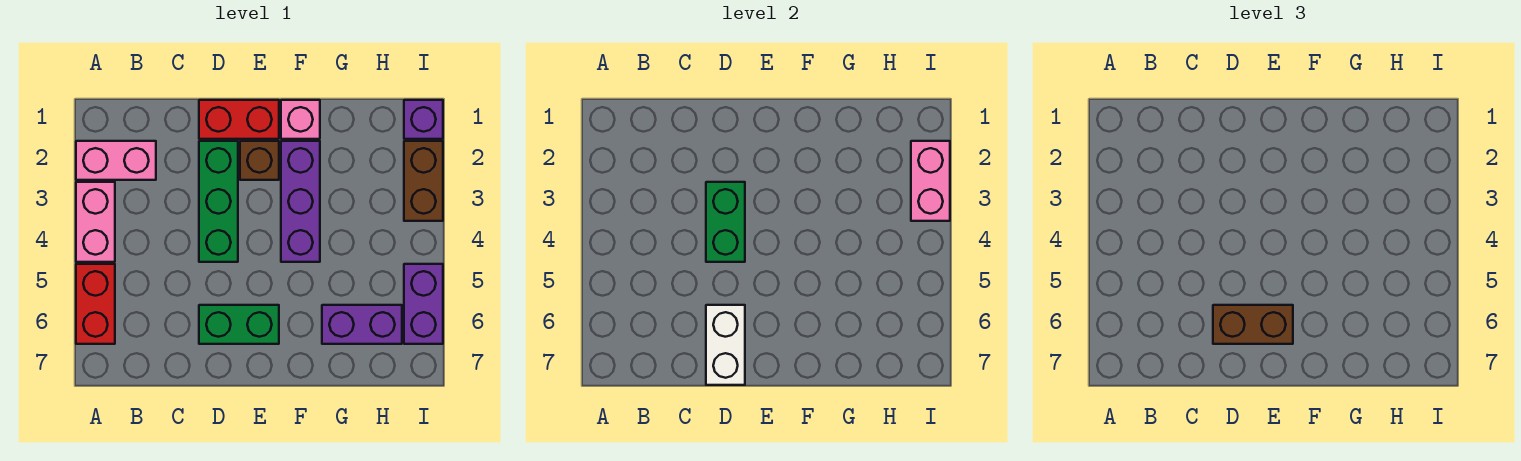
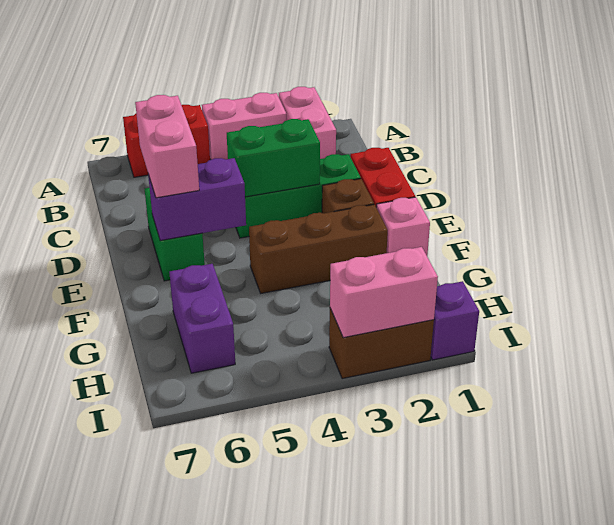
white 1x2 brick [706,305,745,385] -> none
brown 1x2 brick [1213,305,1293,344] -> pink 1x2 brick [135,95,199,198]
purple 1x3 brick [281,141,320,262] -> brown 1x3 brick [249,204,388,293]
purple 1x2 brick [404,264,443,344] -> purple 1x2 brick moved to [148,158,246,241]

